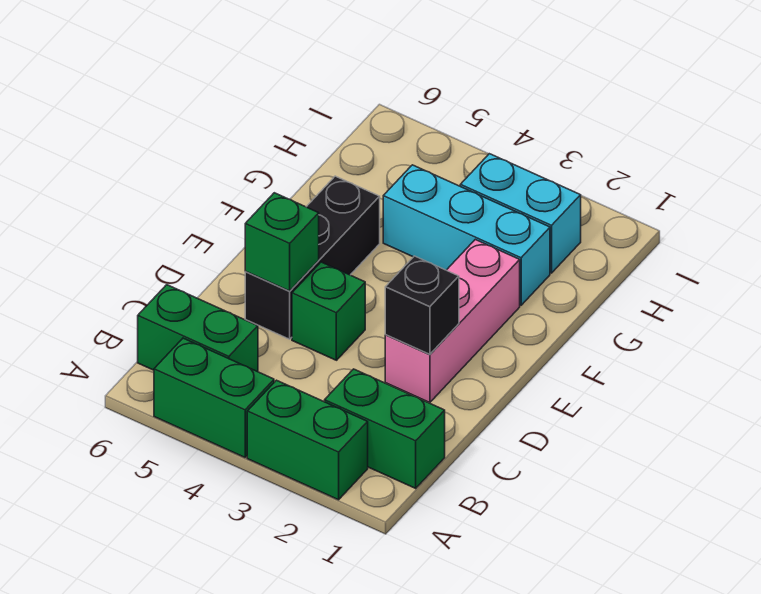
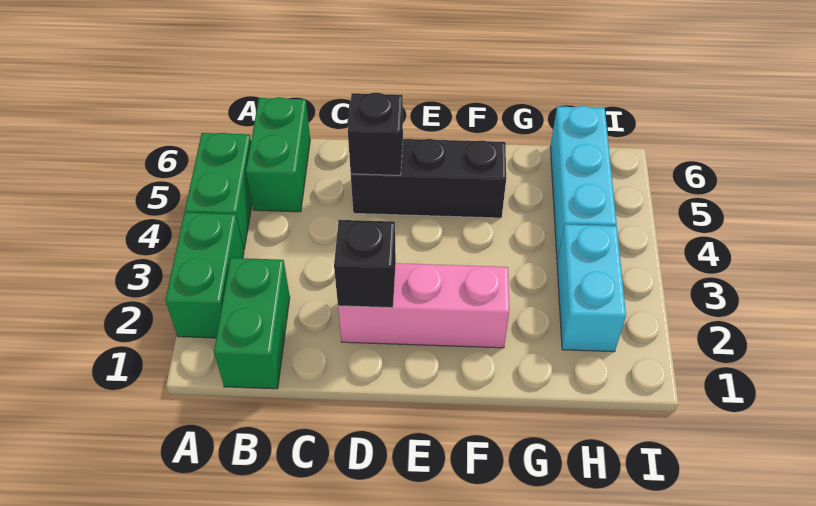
green 1x1 brick [292,262,365,360] -> none
green 1x1 brick [245,193,319,291] -> black 1x1 brick [348,93,403,175]
cyan 1x3 brick [383,165,550,305] -> cyan 1x3 brick moved to [550,106,617,260]

